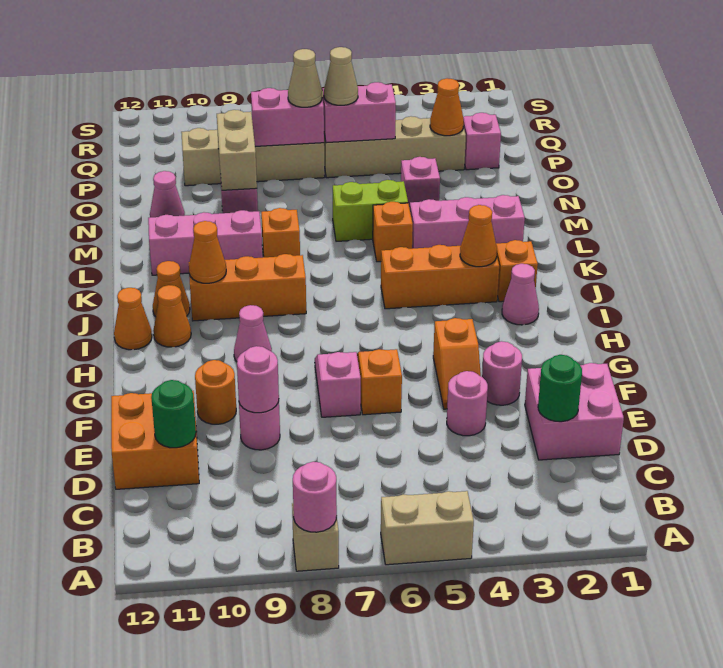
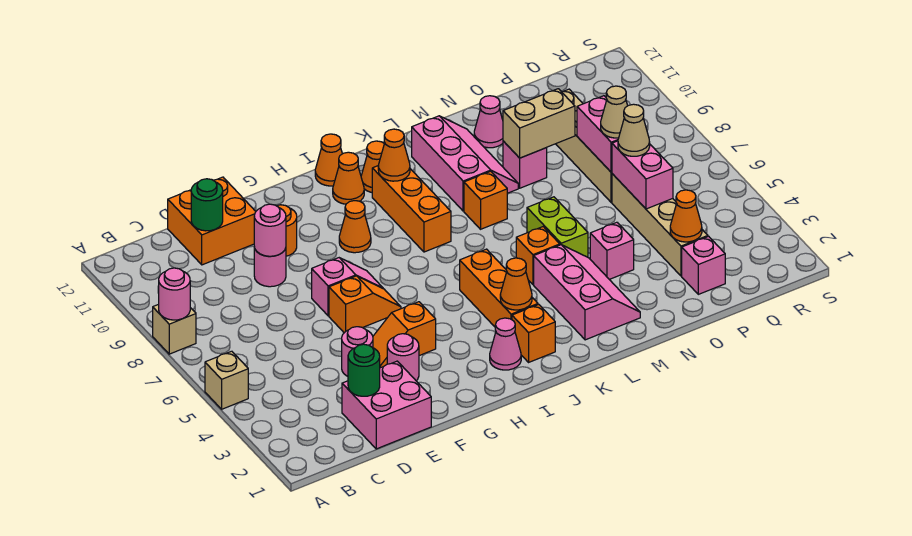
tan 1x2 brick [381,491,474,565] -> tan 1x1 brick [205,351,248,409]
pink 1x1 cone [234,305,272,362] -> orange 1x1 cone [339,201,371,253]

